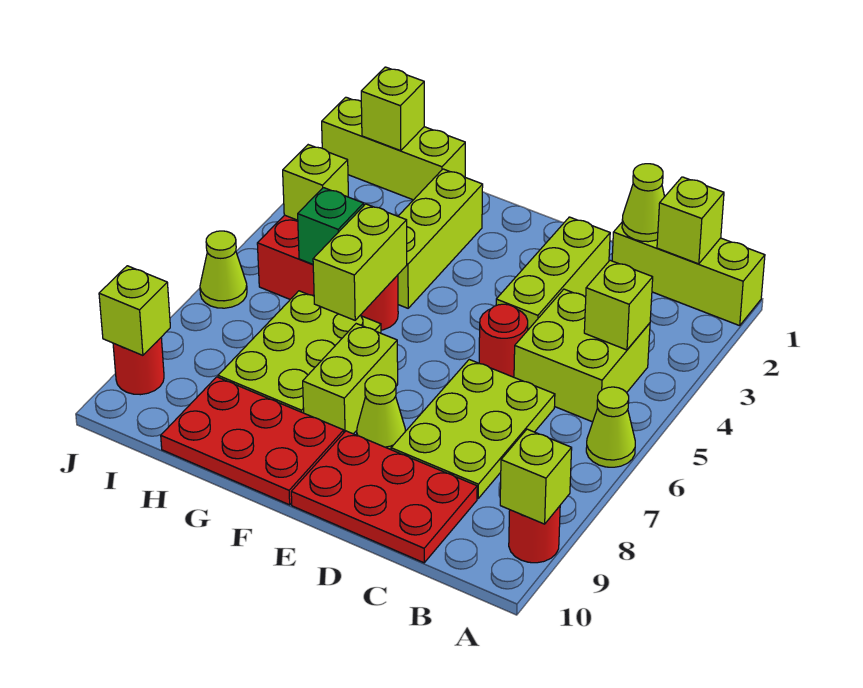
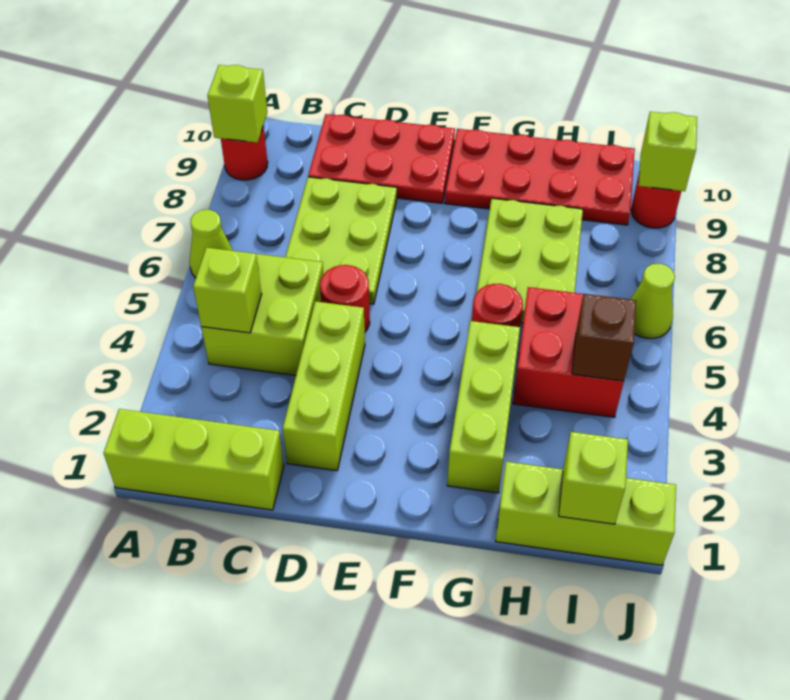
lime 1x1 brick [657,177,724,264] -> none
lime 1x1 cone [622,164,665,242] -> none
lime 1x1 cone [357,375,405,450] -> none
lime 1x2 brick [303,324,398,434] -> none
red 2x3 plate [161,377,344,505] -> red 2x4 plate [445,129,635,225]
lime 1x2 brick [313,204,407,320] -> none
green 1x1 brick [298,188,364,264] -> none
lime 1x1 brick [283,145,348,220] -> brown 1x1 brick [572,294,636,381]

